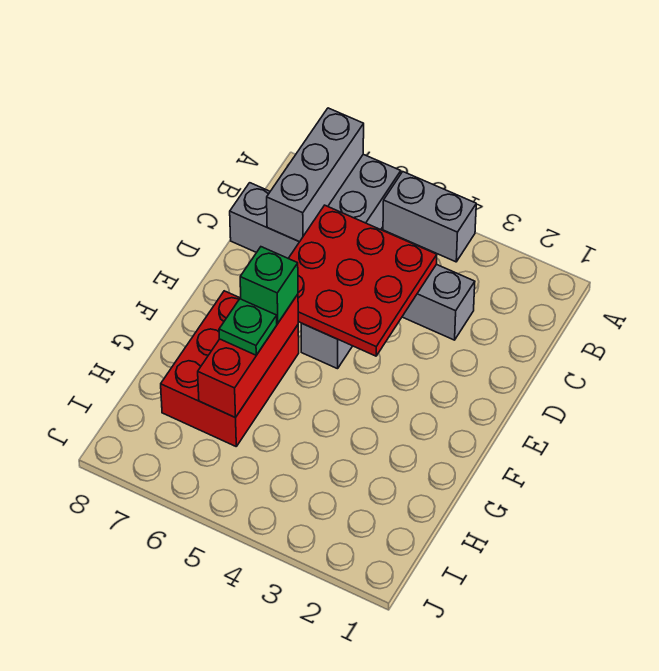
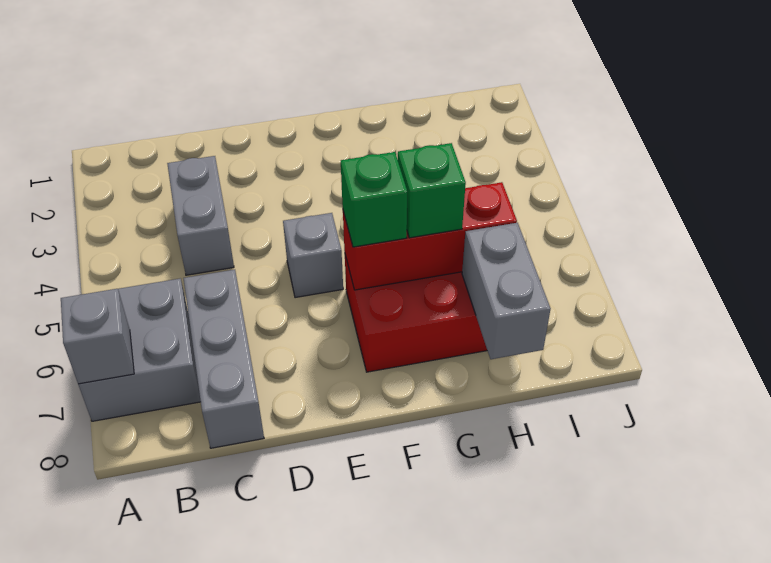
grey 1x2 brick [383,172,476,262] -> grey 1x2 brick moved to [462,223,551,359]
grey 1x3 brick [267,108,364,242] -> grey 1x1 brick [61,289,134,384]
red 3x3 plate [288,205,437,356] -> none
green 1x1 plate [219,299,277,355] -> green 1x1 brick [398,143,466,238]

